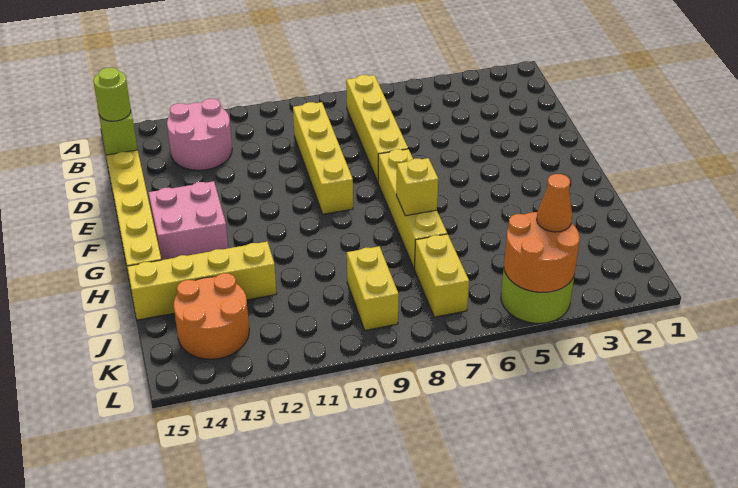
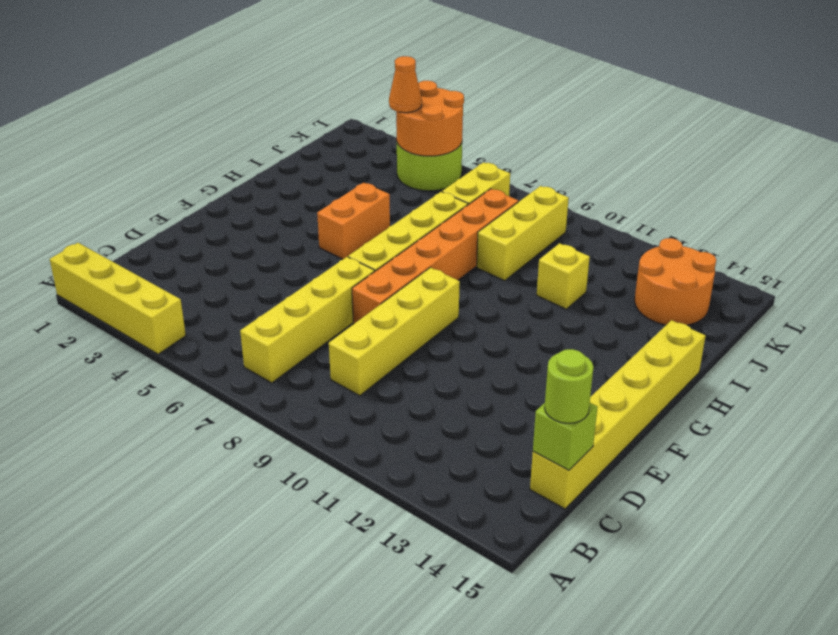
pink 2x2 round brick [167,99,232,170] -> none
none -> orange 1x6 brick [352,189,518,324]
pink 2x2 brick [149,181,228,260] -> none
none -> orange 1x2 brick [317,183,390,259]
yellow 1x1 brick [396,158,438,216] -> yellow 1x1 brick moved to [537,243,590,309]
yellow 1x4 brick [127,242,276,320] -> yellow 1x4 brick moved to [50,243,186,354]
yellow 1x2 brick [347,246,399,330] -> yellow 1x3 brick [477,186,569,281]

